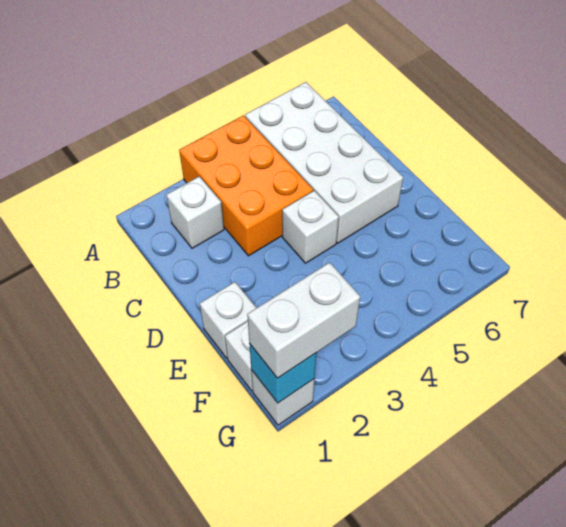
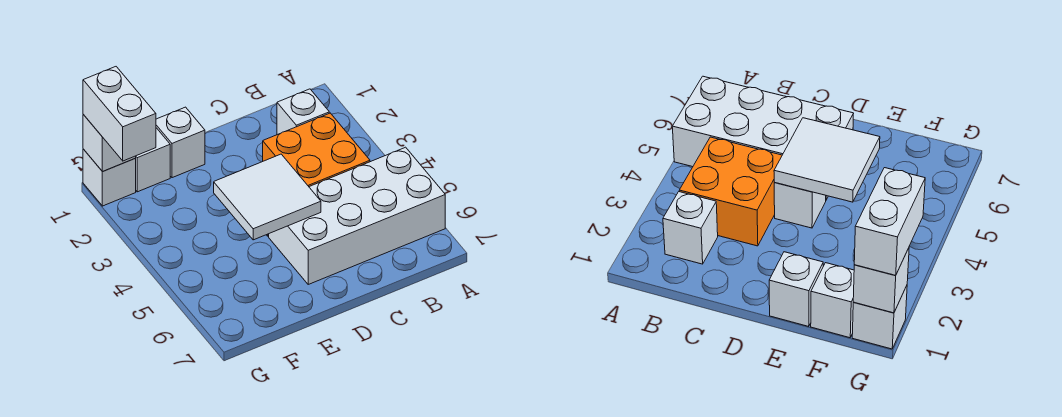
orange 2x3 brick [179,115,313,256] -> orange 2x2 brick [263,113,370,187]
none -> white 2x2 tile [214,154,321,240]
cyan 1x1 brick [250,345,316,403] -> white 1x1 brick [83,115,136,172]

